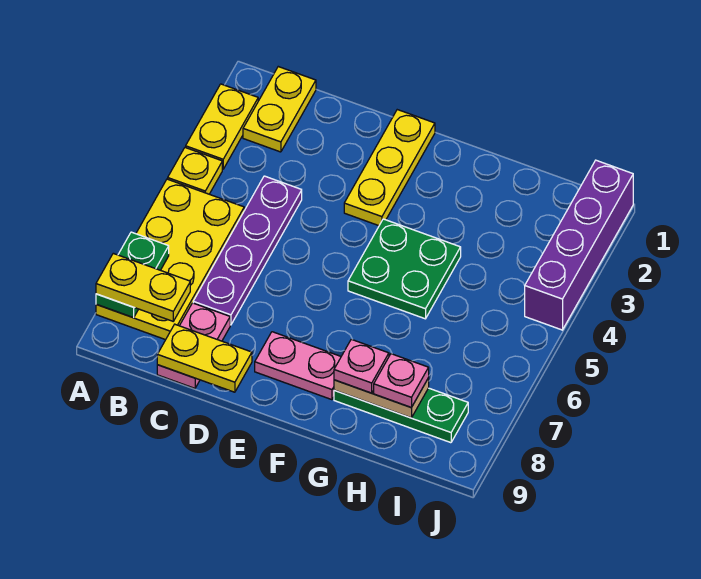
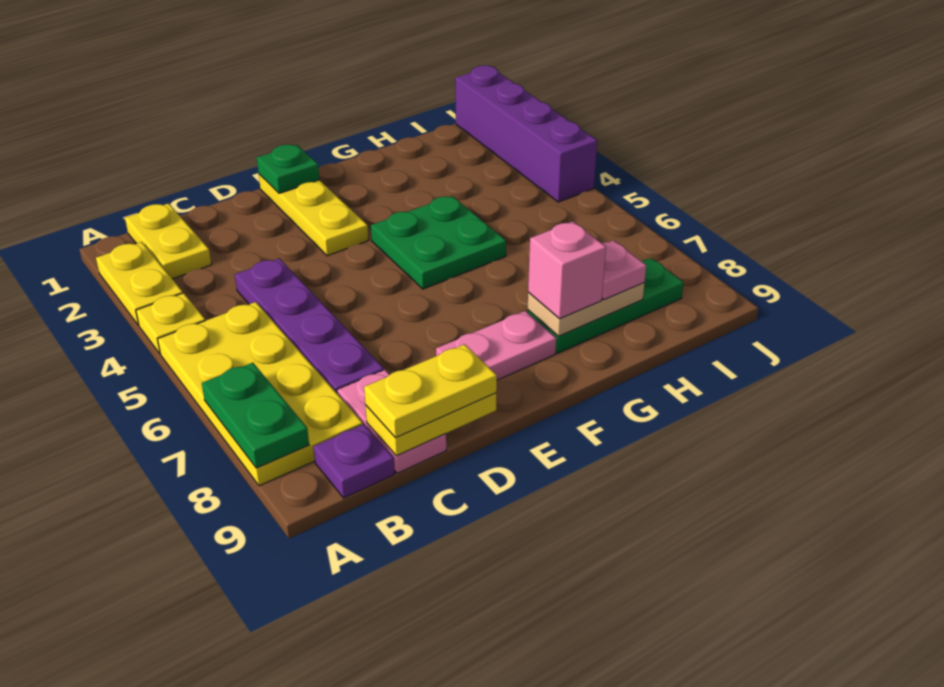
yellow 1x2 plate [96,253,190,321] -> yellow 1x2 plate moved to [364,344,497,438]
none -> purple 1x1 plate [313,424,395,498]
none -> green 1x1 plate [257,145,320,193]
pink 1x1 plate [334,339,389,393] -> pink 1x1 brick [528,222,606,319]

